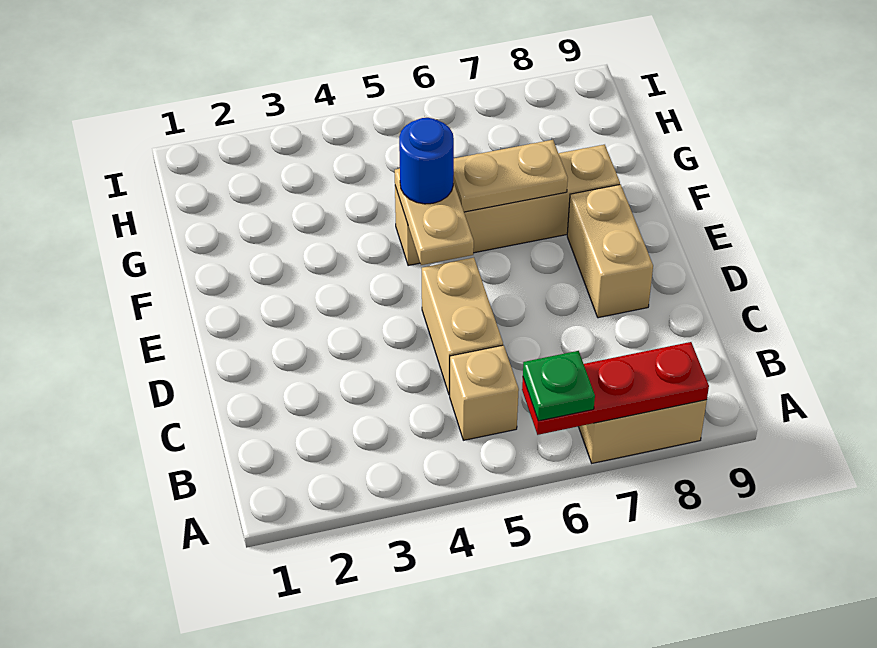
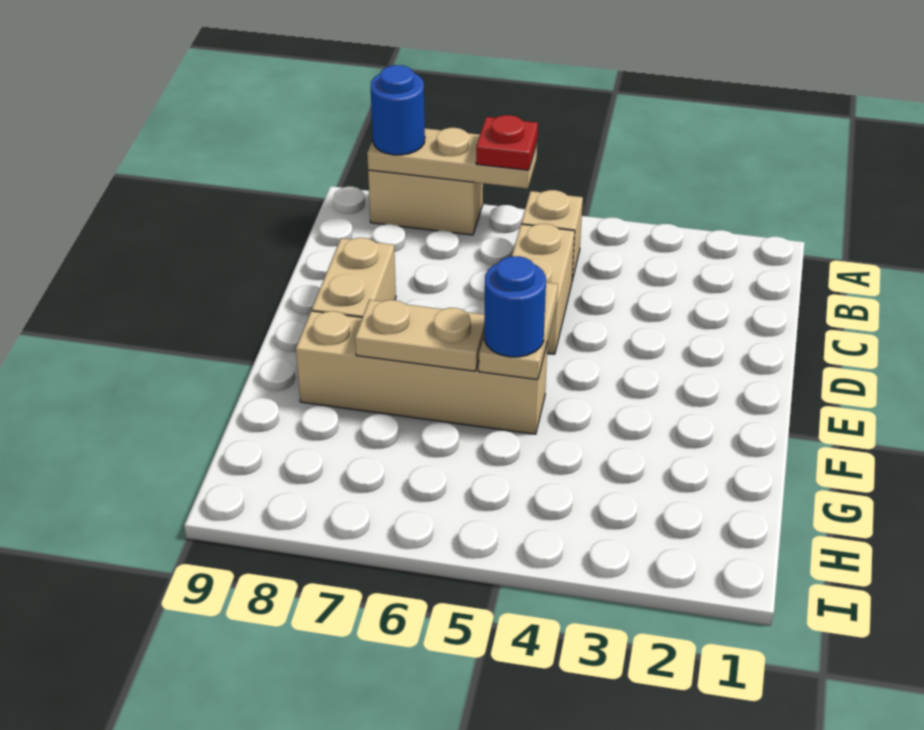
red 1x3 plate [522,342,709,435] -> tan 1x3 plate [367,128,537,189]
green 1x1 plate [523,351,595,421] -> red 1x1 plate [476,115,538,170]
none -> blue 1x1 round brick [371,65,425,155]

